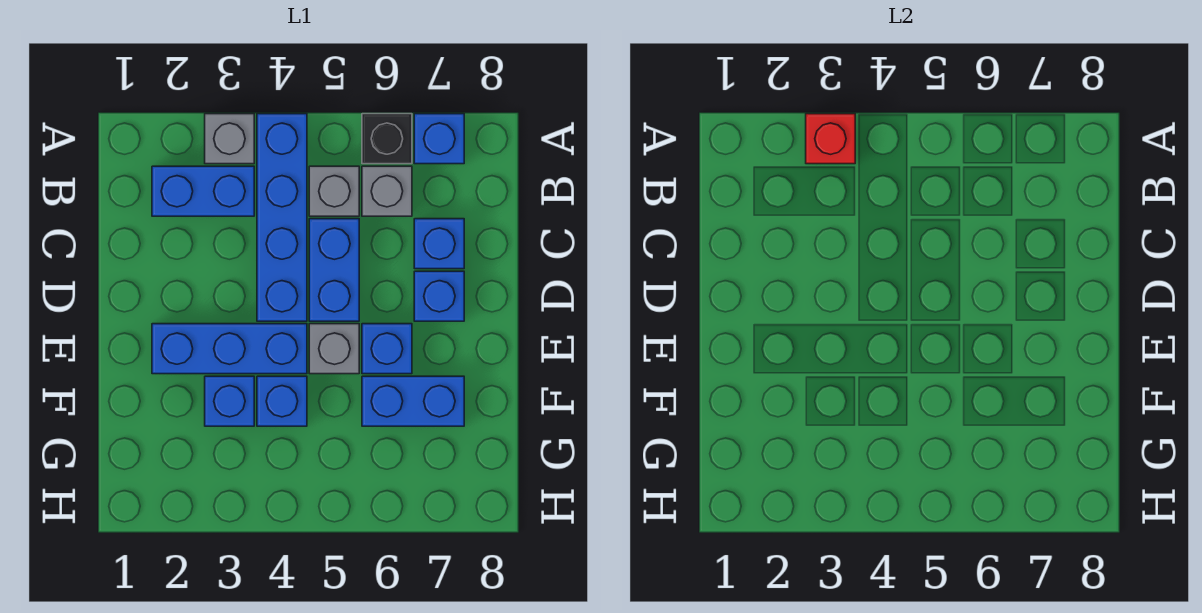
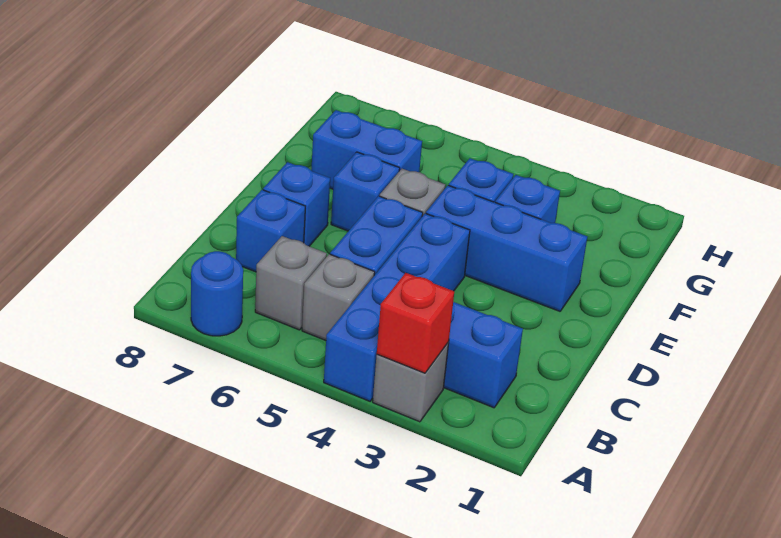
black 1x1 brick [362,114,412,164] -> none
blue 1x1 brick [414,114,464,164] -> blue 1x1 round brick [191,251,243,336]

